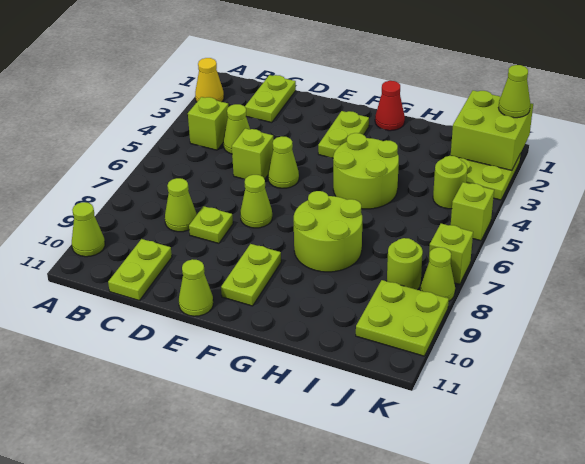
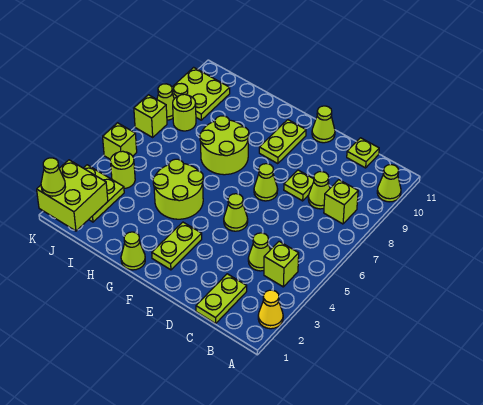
lime 1x2 plate [108,239,172,300] -> lime 1x1 plate [347,138,379,168]
lime 1x1 brick [232,128,273,179] -> lime 1x1 brick moved to [324,180,358,224]
red 1x1 cone [375,81,405,131] -> lime 1x1 cone [121,232,145,270]

